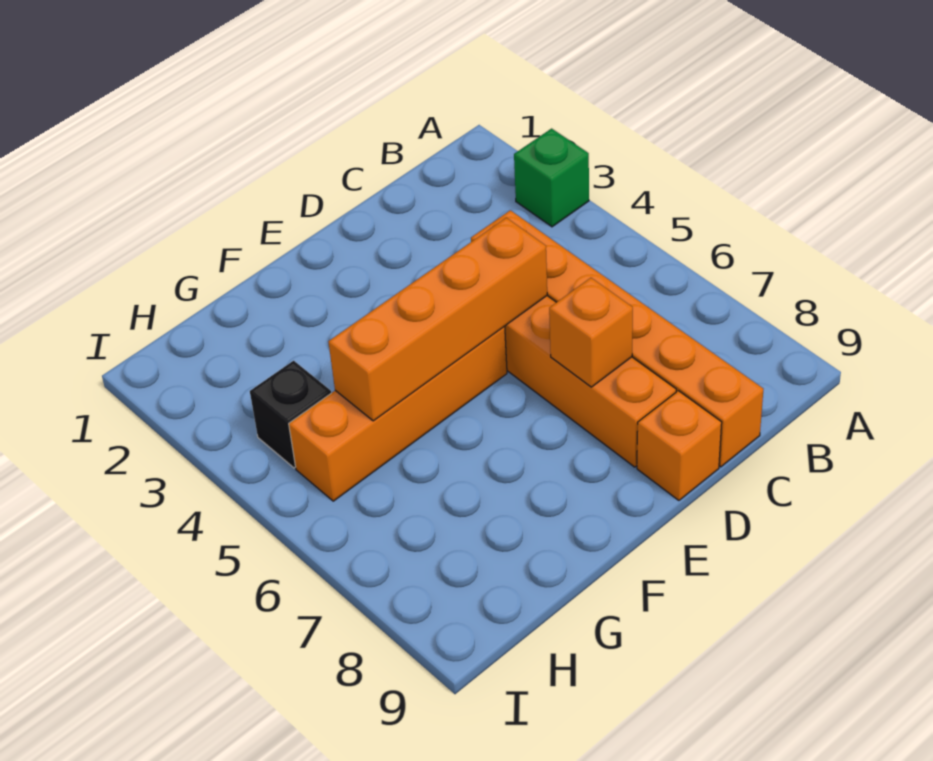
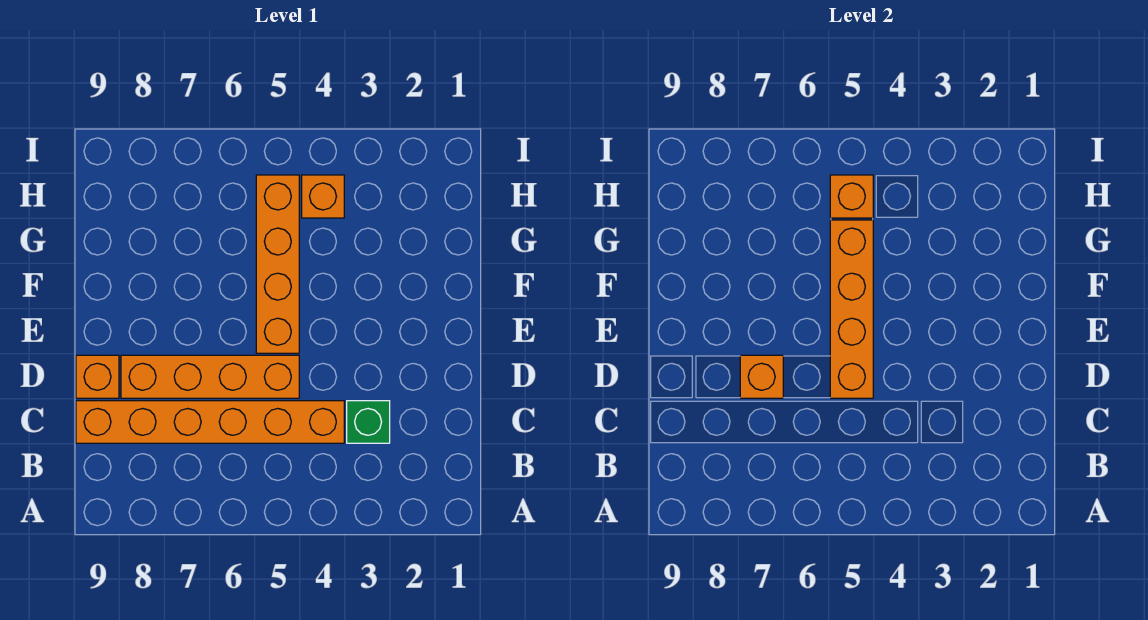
green 1x1 brick [514,129,589,227] -> green 1x1 brick moved to [347,401,390,443]
black 1x1 brick [250,361,331,468] -> orange 1x1 brick [302,175,344,218]
none -> orange 1x1 brick [830,175,873,218]

